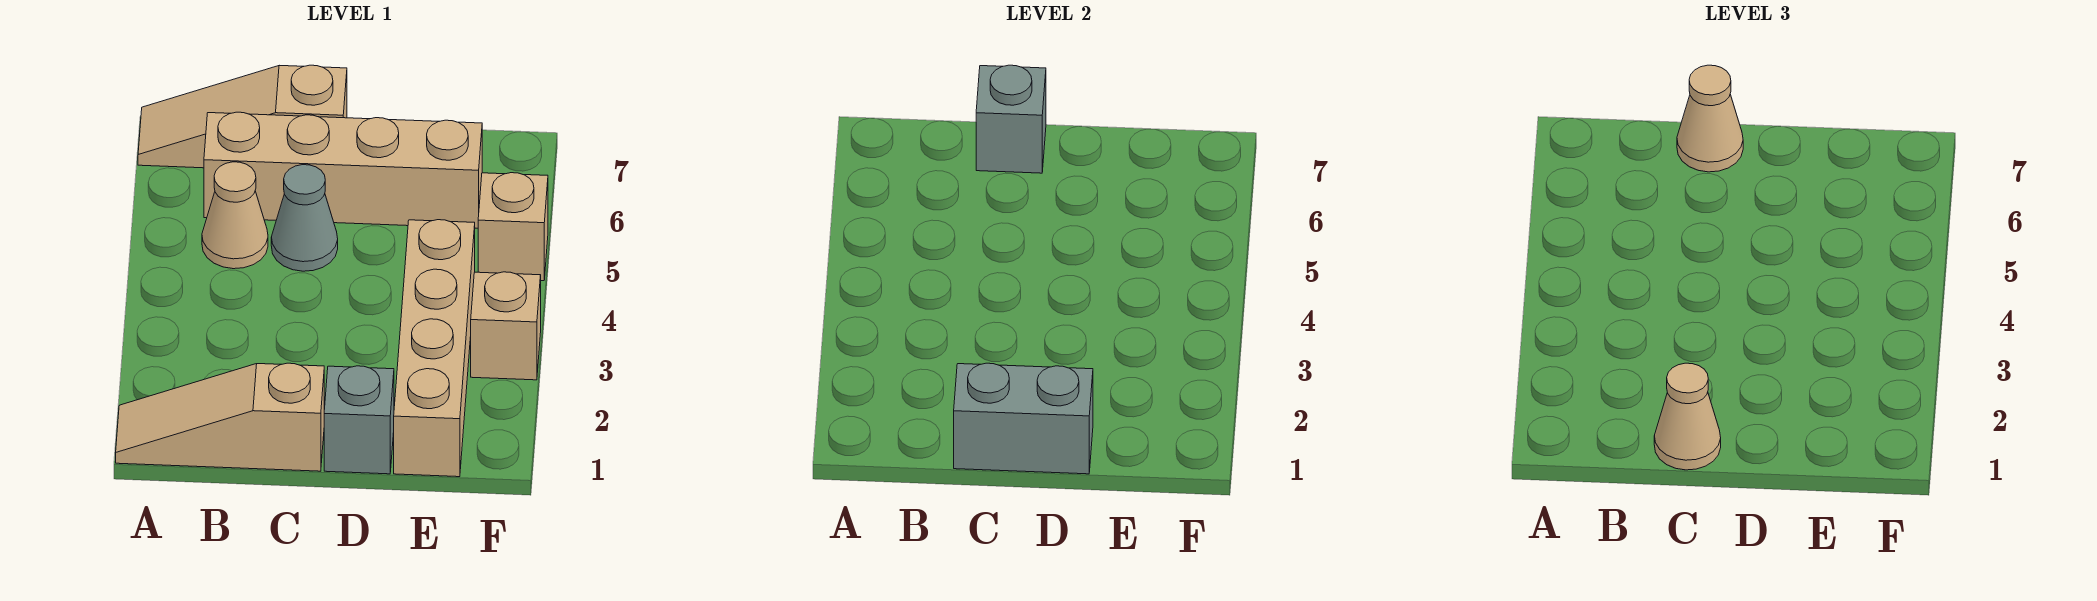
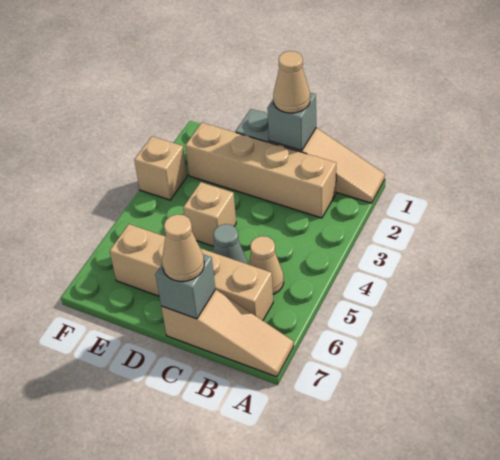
grey 1x2 brick [954,363,1093,474] -> grey 1x1 brick [267,93,316,151]
tan 1x4 brick [394,220,475,477] -> tan 1x4 brick turned to [185,123,336,218]
tan 1x1 brick [478,173,548,281] -> tan 1x1 brick moved to [183,182,236,246]

